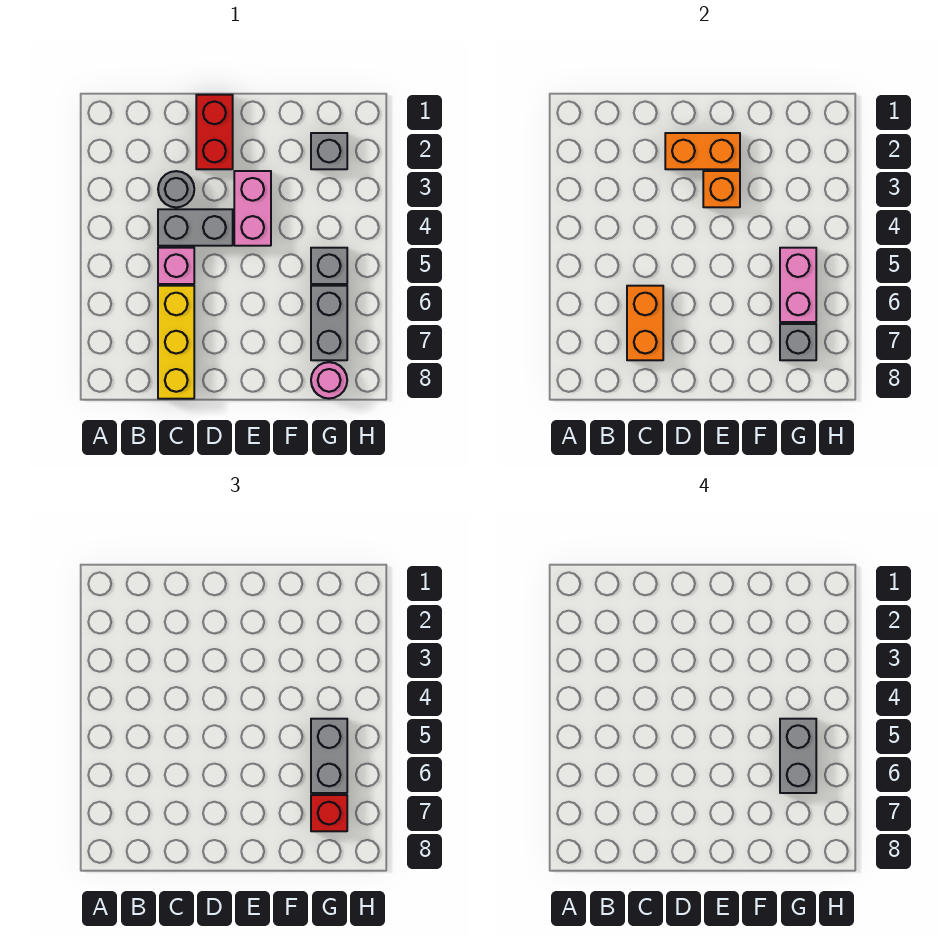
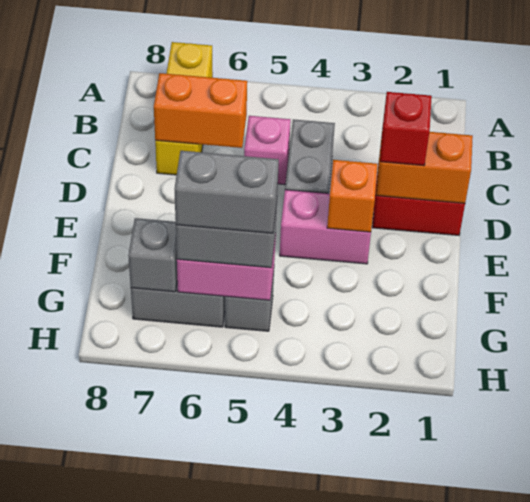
grey 1x1 round brick [158,171,194,207] -> none
yellow 1x3 brick [158,286,194,399] -> yellow 1x3 brick turned to [155,42,213,175]
orange 1x2 brick [665,133,740,169] -> orange 1x2 brick turned to [376,132,473,203]
grey 1x1 brick [311,133,347,169] -> none
red 1x1 brick [311,795,347,831] -> red 1x1 brick moved to [380,92,432,166]
pink 1x1 round brick [311,362,347,399] -> none

